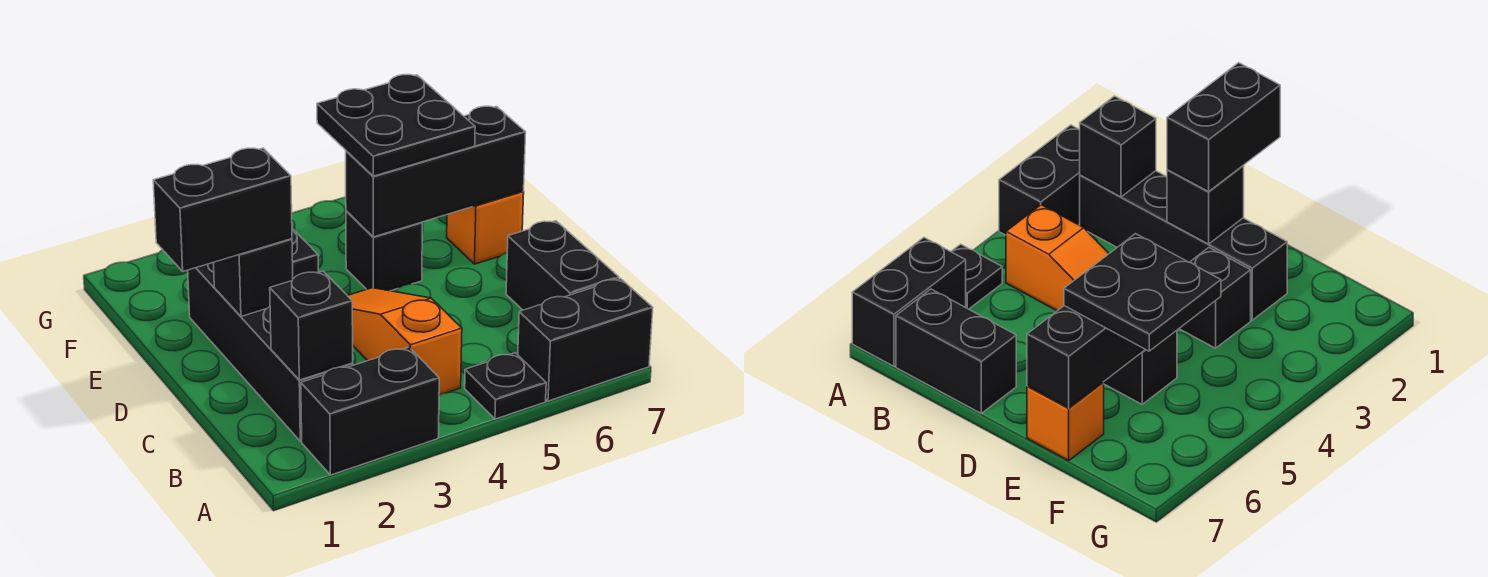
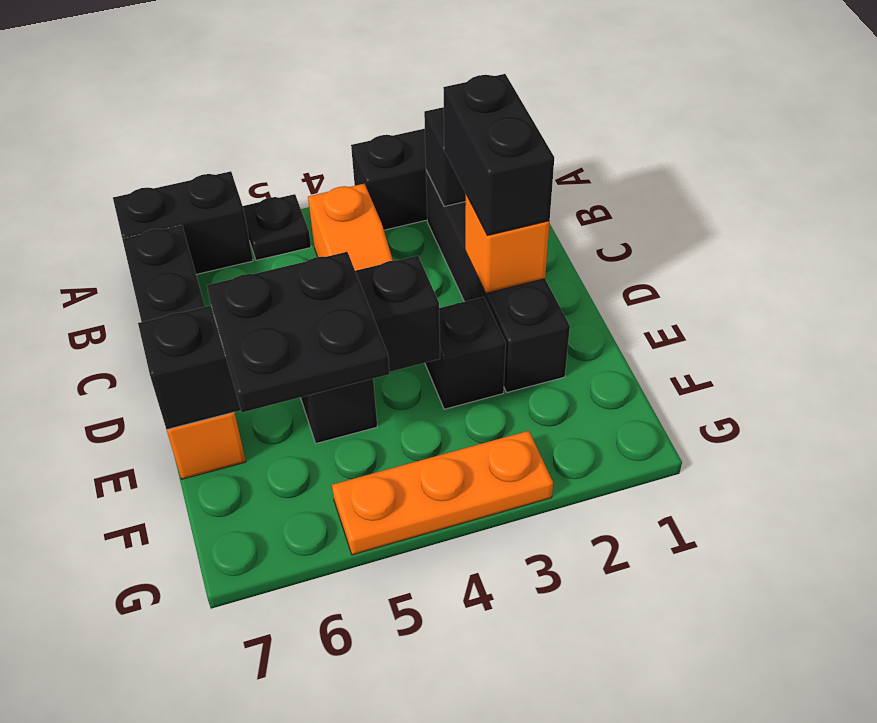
black 1x2 brick [153,148,292,271] -> black 1x2 brick turned to [443,74,554,236]
black 1x1 brick [214,239,293,316] -> orange 1x1 brick [465,195,550,293]
black 1x3 brick [346,106,526,237] -> black 1x4 brick [138,256,440,430]
none -> orange 1x3 plate [332,431,553,555]

